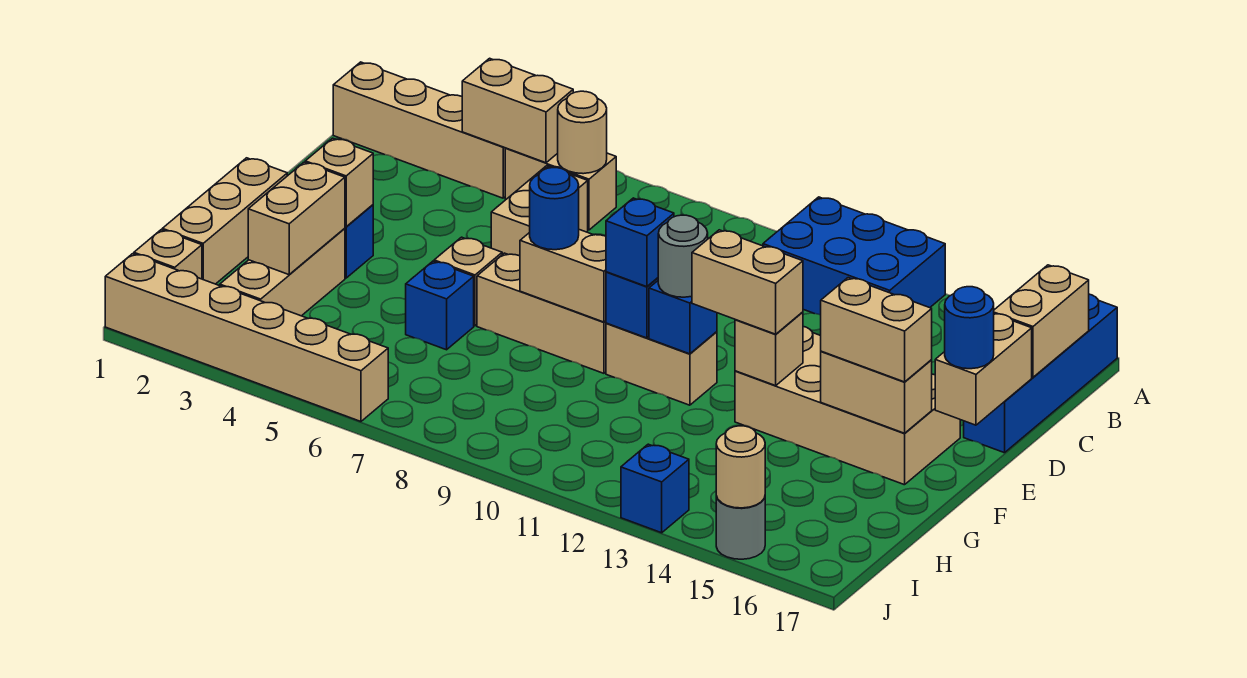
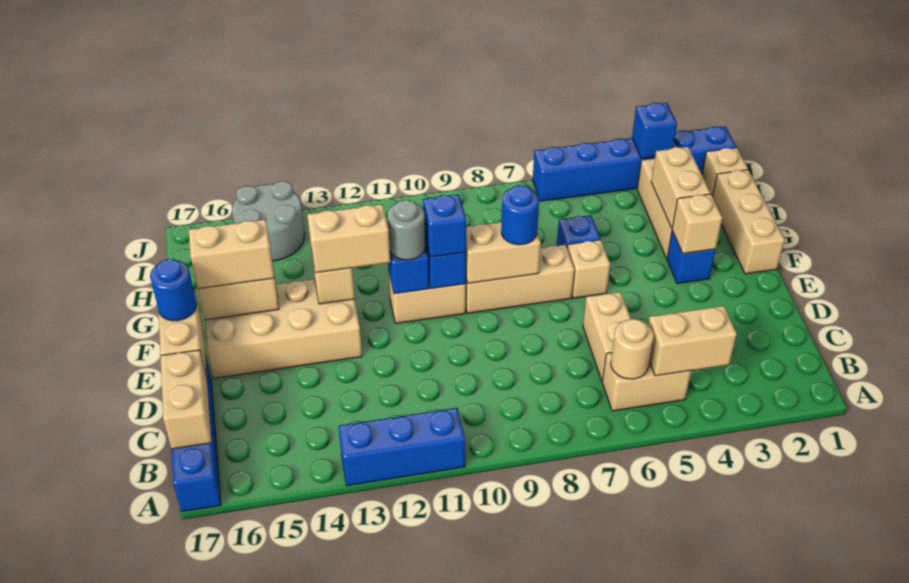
blue 2x3 brick [763,197,945,315] -> blue 1x3 brick [338,408,465,486]
tan 1x4 brick [333,62,505,198] -> none
tan 1x6 brick [105,254,388,422] -> blue 1x6 brick [533,126,736,201]
blue 1x1 brick [621,444,689,533] -> blue 1x1 brick moved to [632,103,677,159]
grey 1x1 round brick [716,496,765,559] -> grey 2x2 round brick [232,181,305,261]
tan 1x1 round brick [716,426,765,508] -> none

